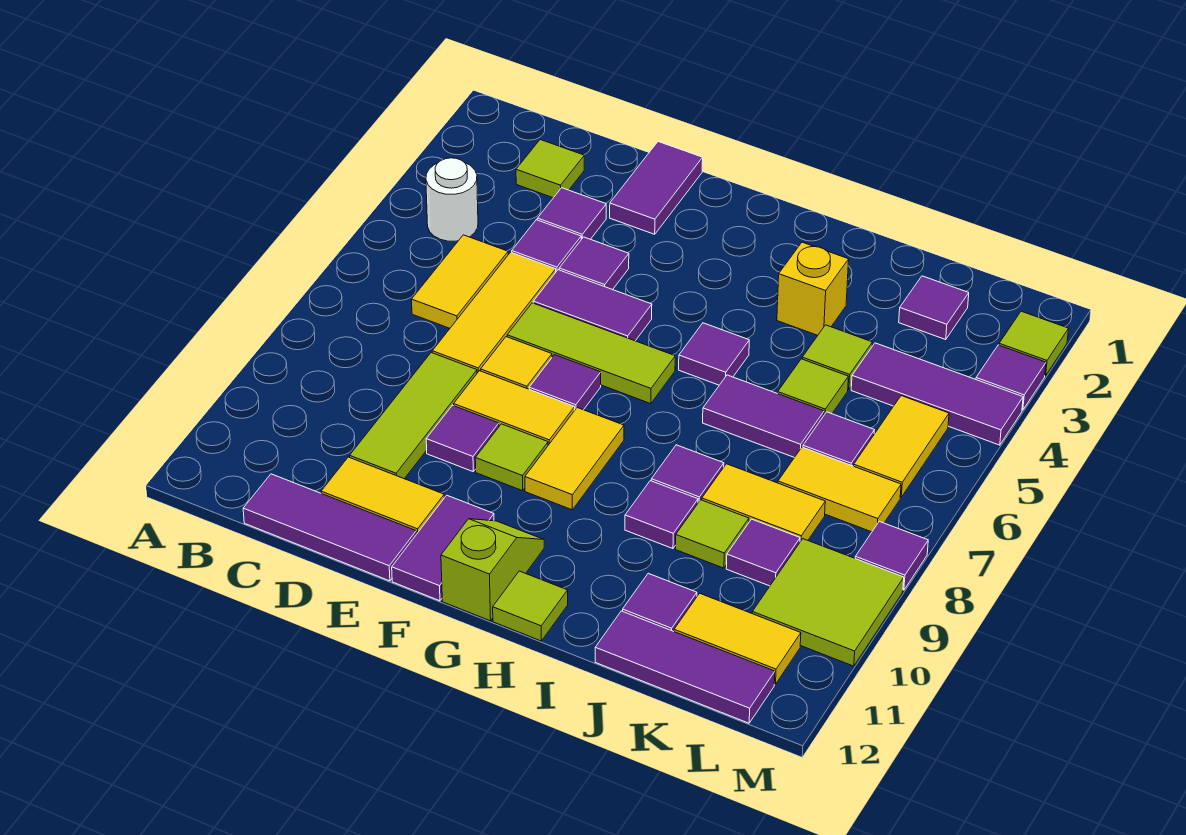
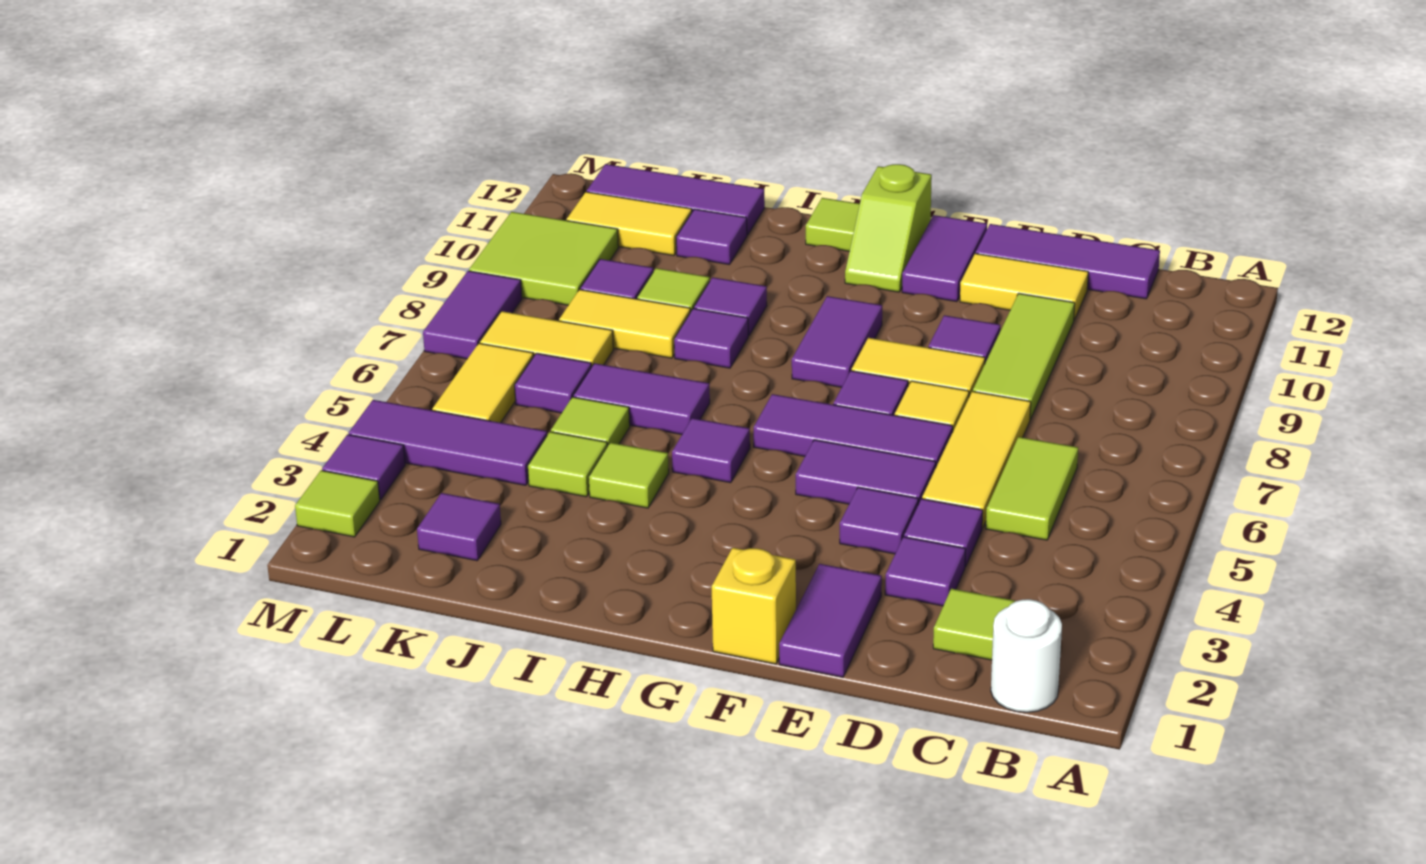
white 1x1 round brick [426,158,478,241] -> white 1x1 round brick moved to [991,599,1062,712]
yellow 1x2 tile [412,235,508,328] -> lime 1x2 tile [986,437,1078,540]
lime 1x3 tile [507,303,675,404] -> purple 1x3 tile [754,394,953,466]
lime 1x1 tile [475,424,548,491] -> lime 1x1 tile moved to [589,443,669,508]
yellow 1x2 tile [525,408,624,510] -> purple 1x2 tile [792,296,882,387]
yellow 1x1 brick [777,242,849,335] -> yellow 1x1 brick moved to [712,548,796,664]
purple 1x1 tile [855,521,928,590] -> purple 1x2 tile [423,271,522,359]

